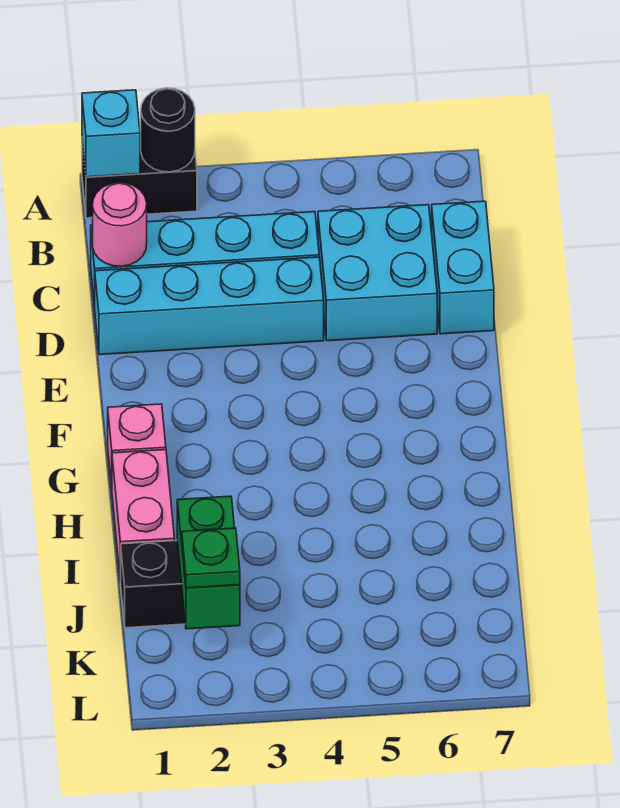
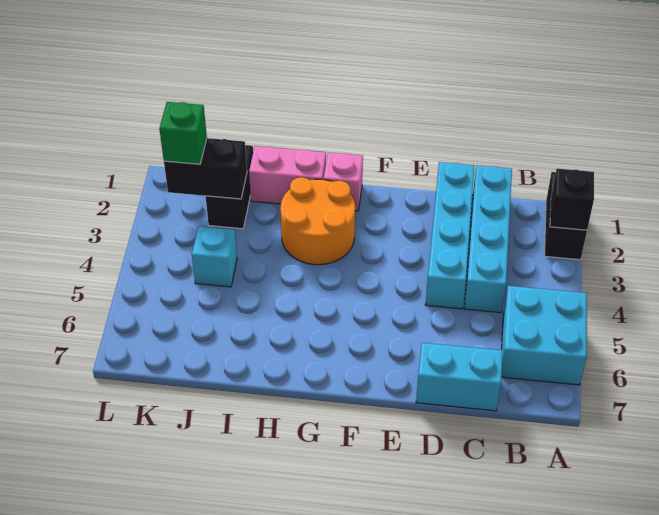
cyan 1x1 brick [82,90,140,177] -> cyan 1x1 brick moved to [192,226,237,287]
black 1x1 round brick [141,88,195,172] -> black 1x1 brick [550,169,594,230]
pink 1x1 round brick [93,183,147,266] -> none
cyan 2x2 brick [318,205,437,341] -> cyan 2x2 brick moved to [501,286,587,385]
none -> orange 2x2 round brick [280,177,355,265]
green 1x2 brick [177,496,240,629] -> black 1x2 brick [164,138,247,199]
green 1x1 plate [182,528,240,588] -> green 1x1 brick [159,102,207,164]

